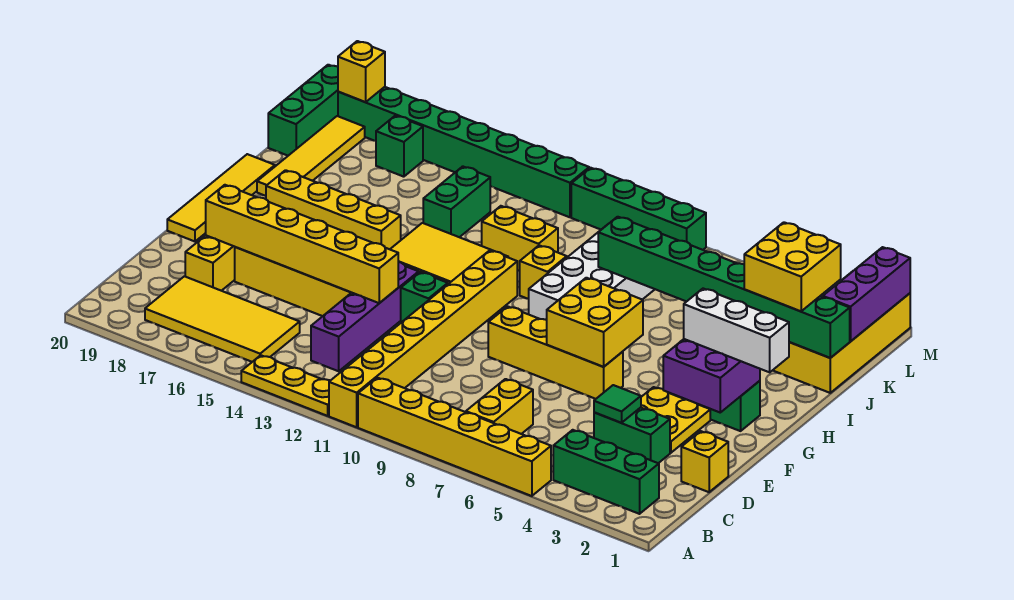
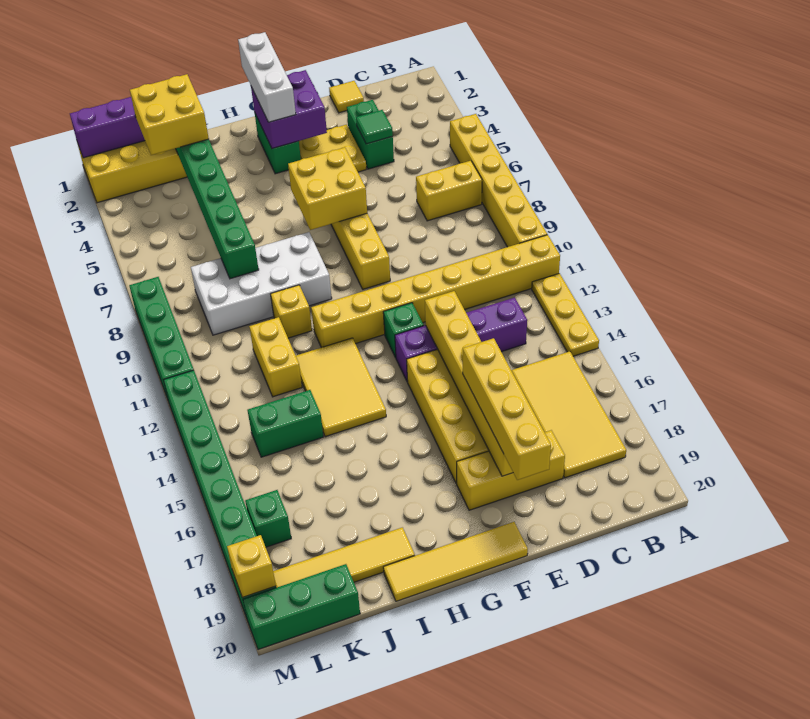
green 1x3 brick [553,430,659,514] -> none
yellow 1x1 brick [681,431,728,492] -> yellow 1x1 tile [329,81,364,113]
yellow 1x4 brick [266,170,401,249] -> yellow 1x4 brick moved to [463,338,551,480]

